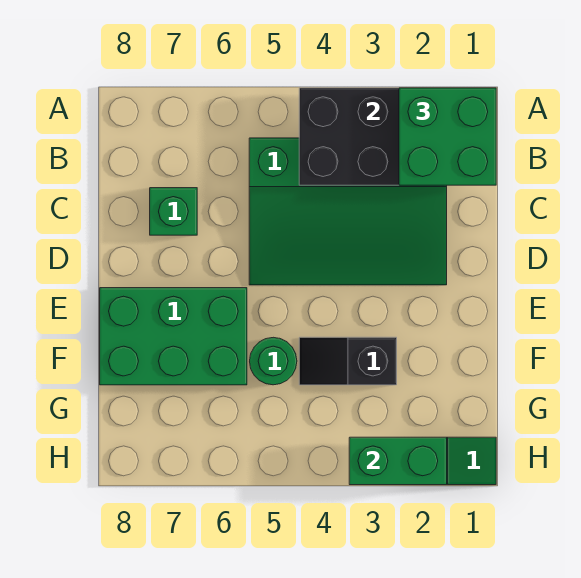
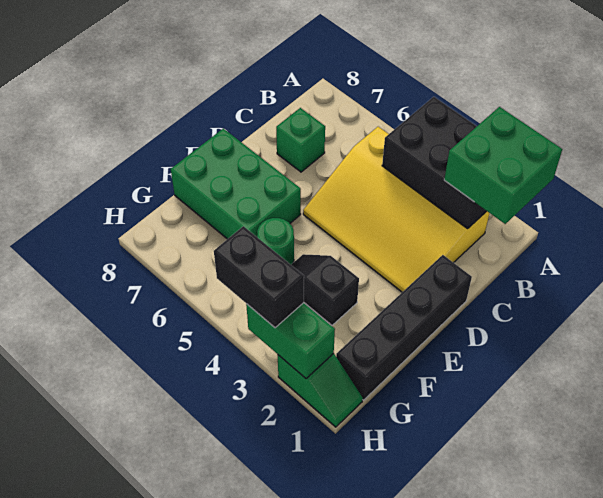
green 3x4 slope [249,138,447,285] -> yellow 3x4 slope [303,127,489,292]
none -> black 1x4 brick [336,255,472,400]
none -> black 1x2 brick [214,226,304,328]

